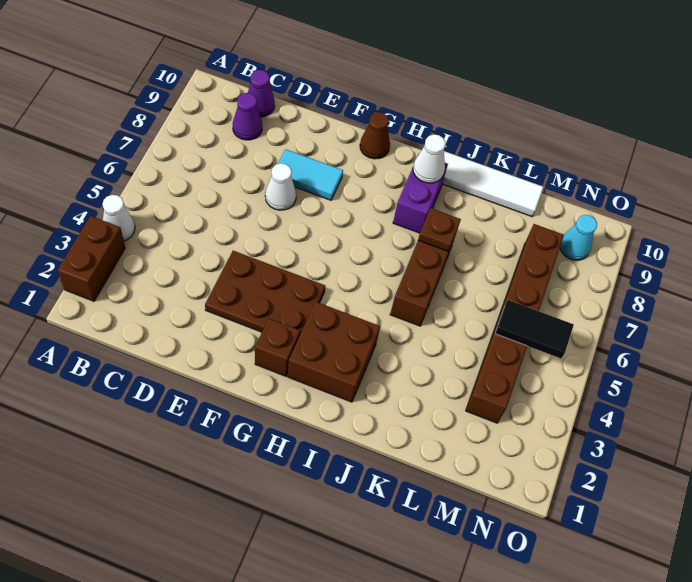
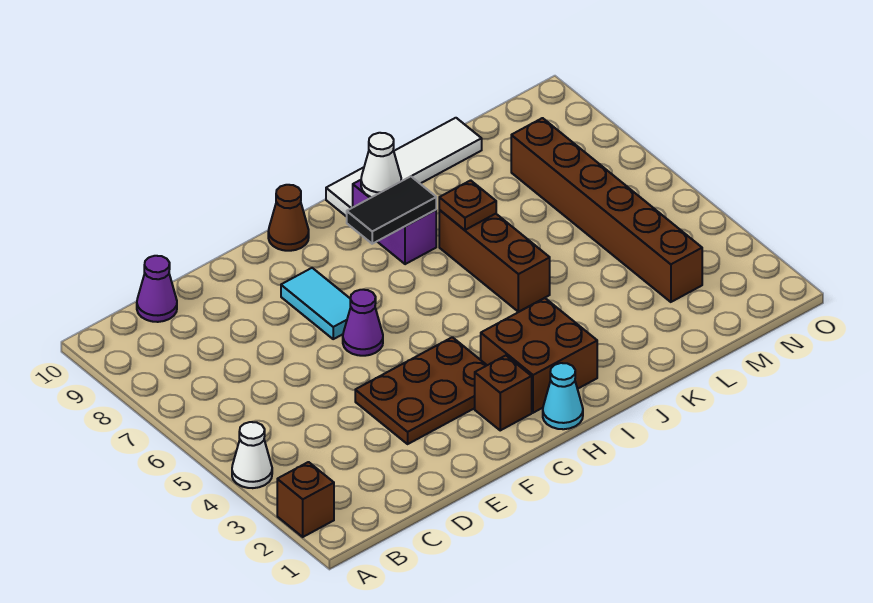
brown 1x2 brick [58,216,125,301] -> brown 1x1 brick [277,462,334,537]
purple 1x1 cone [233,93,262,140] -> purple 1x1 cone moved to [343,290,383,356]
white 1x1 cone [265,163,296,210] -> none
cyan 1x2 tile [278,149,343,200] -> cyan 1x2 tile turned to [281,268,351,339]
black 1x2 tile [495,300,574,358] -> black 1x2 tile moved to [347,176,436,244]
cyan 1x1 cone [560,215,597,260] -> cyan 1x1 cone moved to [543,363,583,429]

